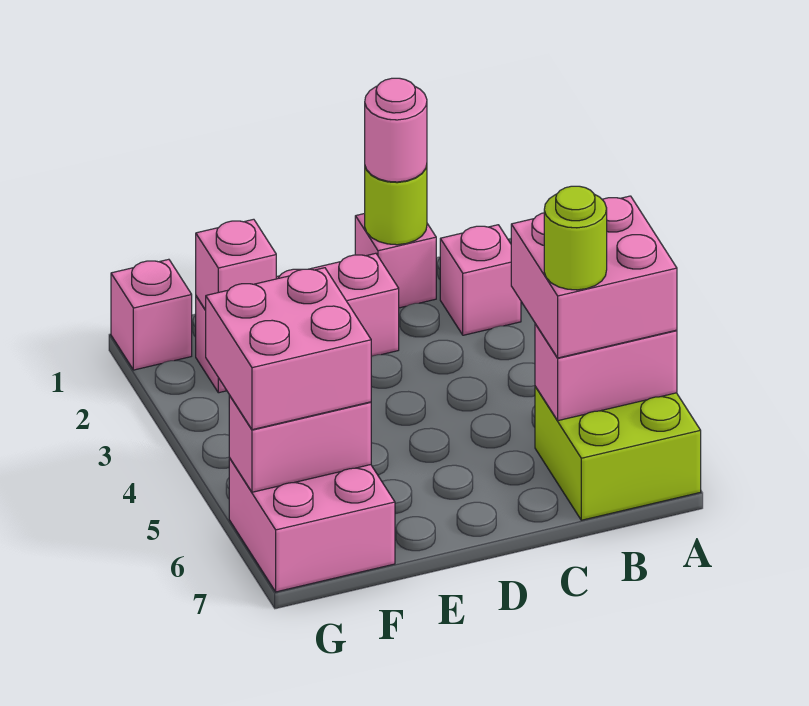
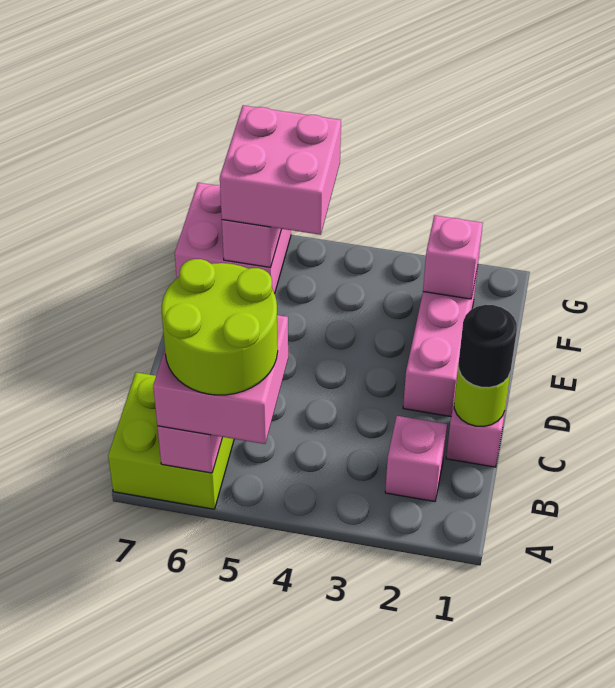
lime 1x1 round brick [544,186,607,290] -> lime 2x2 round brick [162,259,278,395]
pink 1x1 round brick [365,78,427,182] -> black 1x1 round brick [459,305,517,388]
pink 1x1 brick [111,259,192,370] -> none

